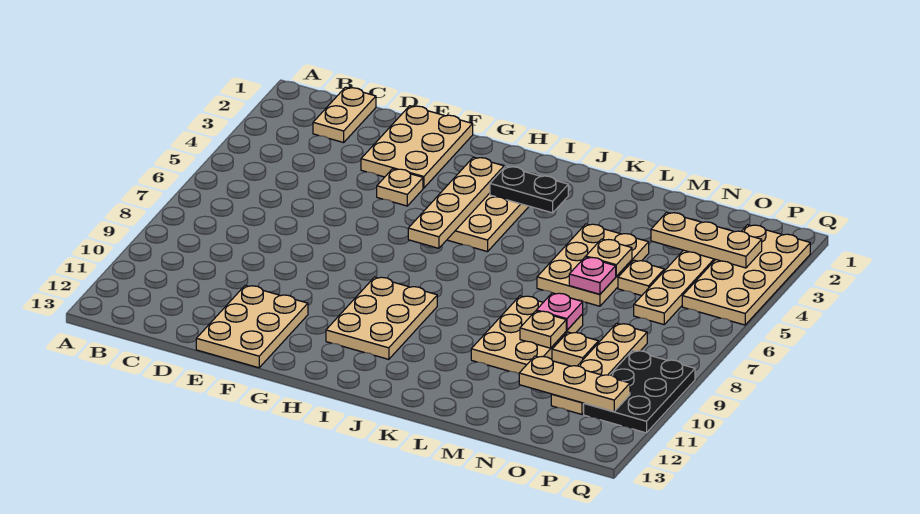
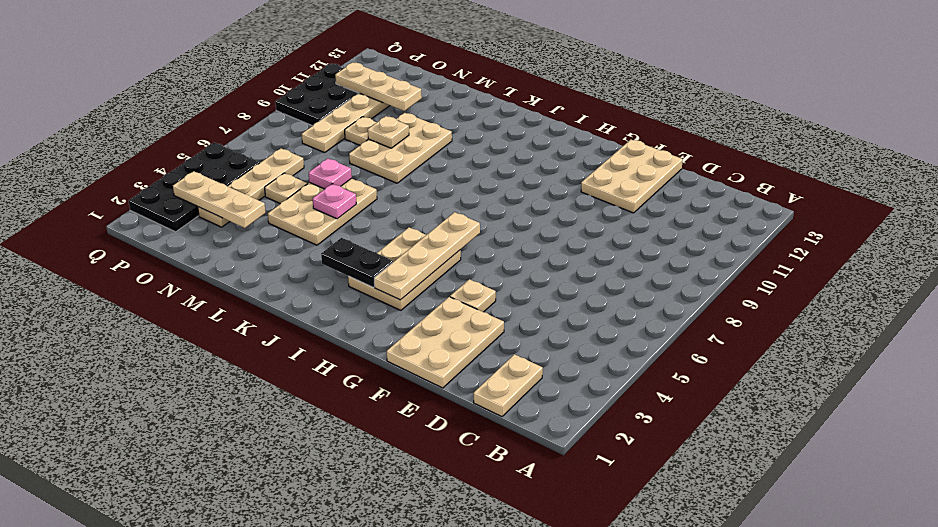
tan 2x3 plate [326,277,437,359] -> none
tan 1x1 plate [586,239,632,276] -> none
pink 1x1 plate [536,293,583,330] -> pink 1x1 plate moved to [313,184,356,219]
tan 2x4 plate [682,225,810,325] -> black 2x4 plate [129,143,259,232]

